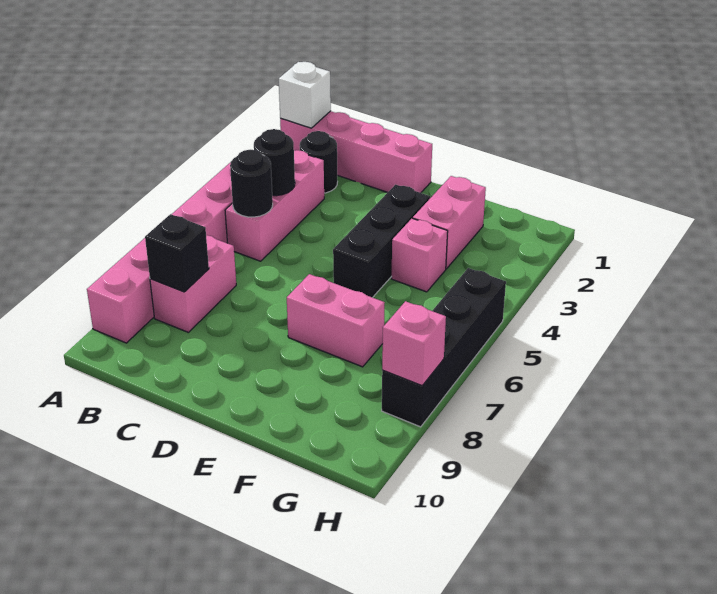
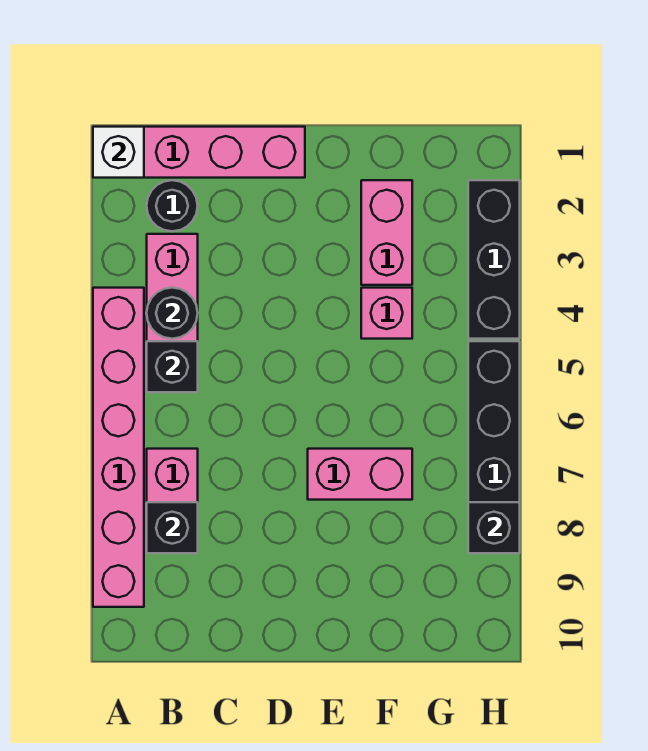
black 1x1 round brick [230,150,273,217] -> black 1x1 brick [147,341,198,392]
black 1x3 brick [333,185,430,298] -> black 1x3 brick moved to [468,180,520,339]
pink 1x1 brick [382,301,446,386] -> black 1x1 brick [468,502,520,553]

